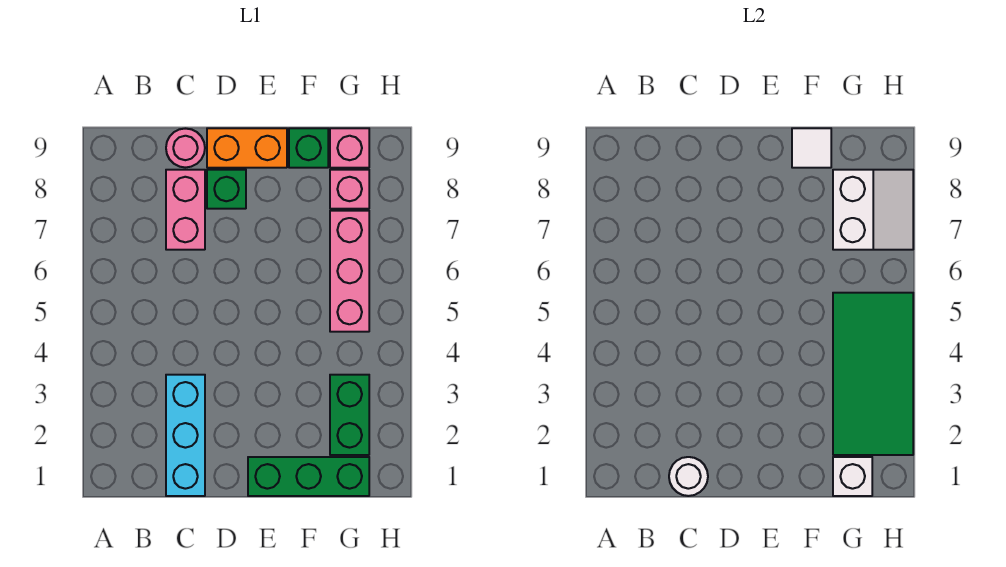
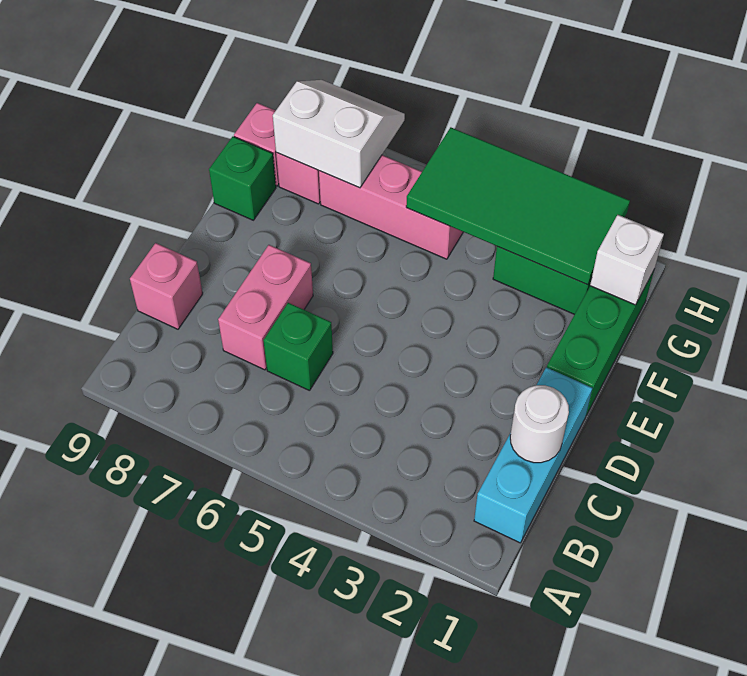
cyan 1x3 brick [166,375,205,496] -> cyan 1x3 brick turned to [474,367,592,543]
pink 1x2 brick [166,170,205,250] -> pink 1x2 brick turned to [218,245,313,370]
pink 1x1 round brick [166,129,205,168] -> pink 1x1 brick [130,243,203,329]
green 1x1 brick [207,170,246,209] -> green 1x1 brick moved to [263,303,333,391]
orange 1x2 brick [207,128,287,168] -> none
white 1x1 tile [792,128,831,168] -> none

